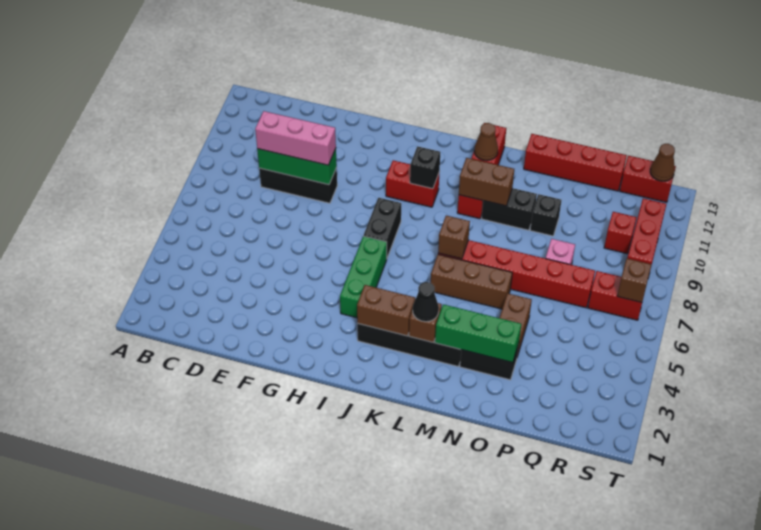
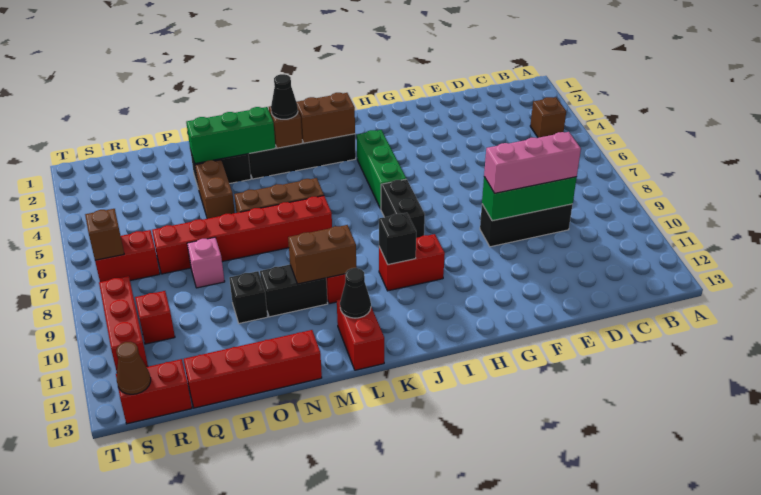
brown 1x1 brick [438,216,470,259] -> brown 1x1 brick moved to [530,97,566,138]
brown 1x1 cone [474,123,498,161] -> black 1x1 cone [340,268,371,318]

